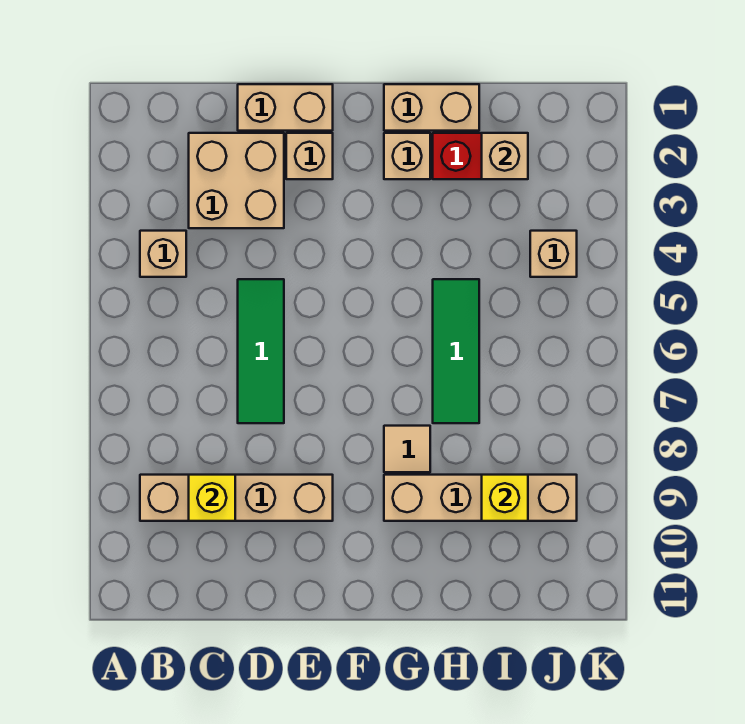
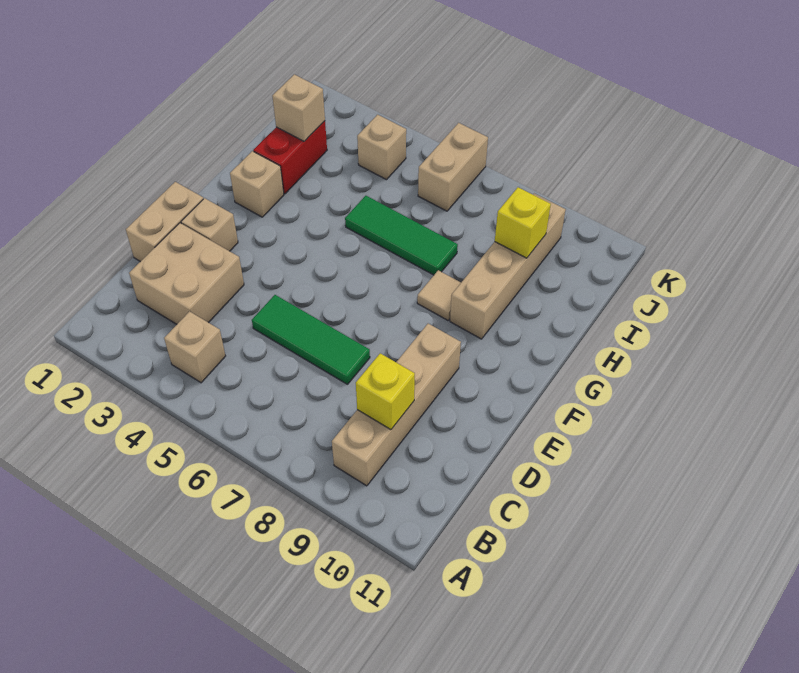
tan 1x2 brick [384,84,479,131] -> tan 1x2 brick moved to [418,123,488,211]

